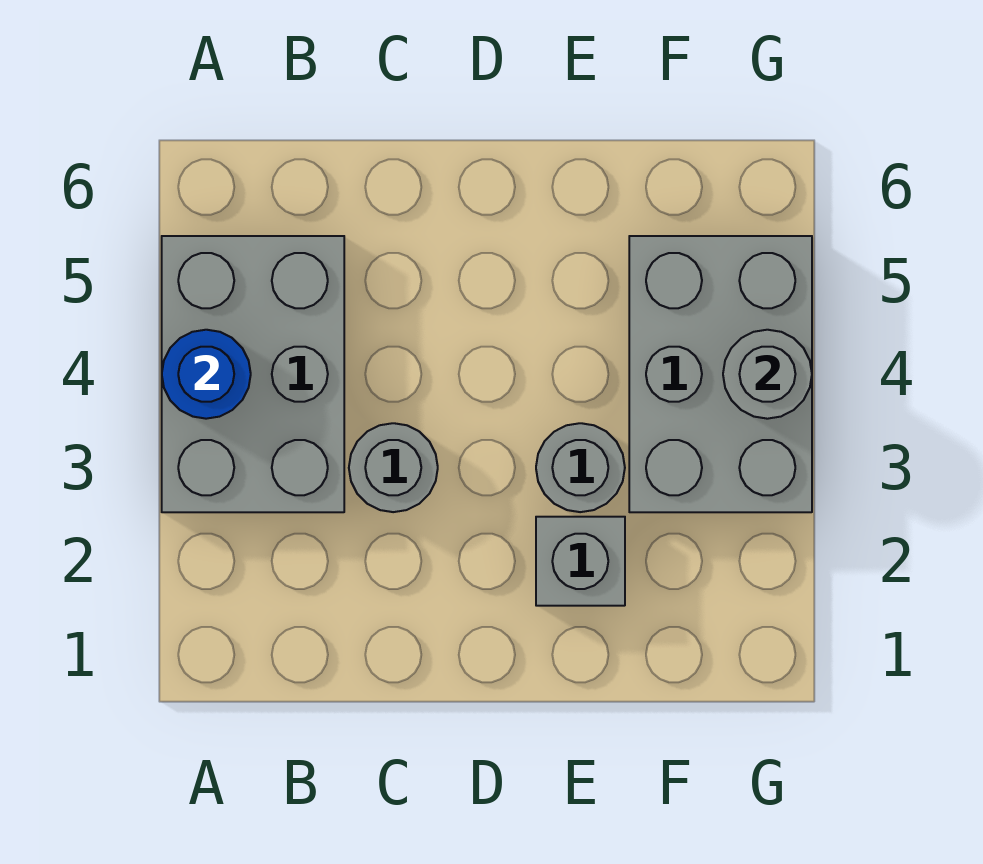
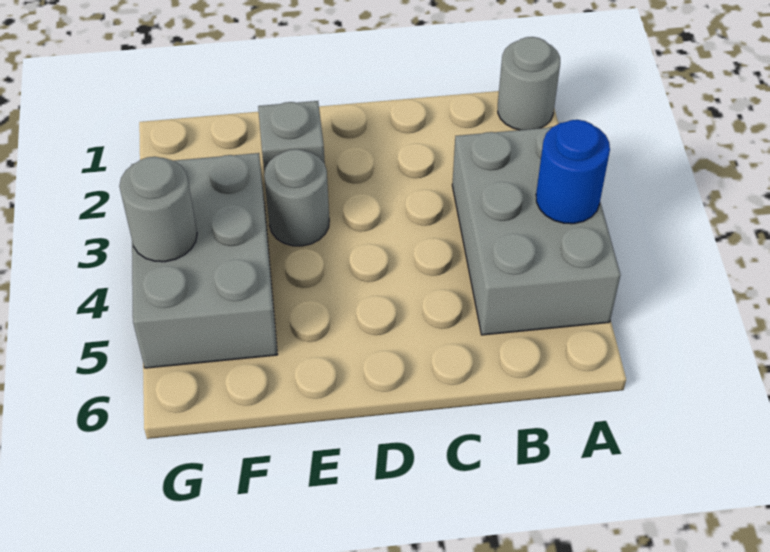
grey 1x1 round brick [349,423,438,512] -> grey 1x1 round brick moved to [498,37,560,130]

